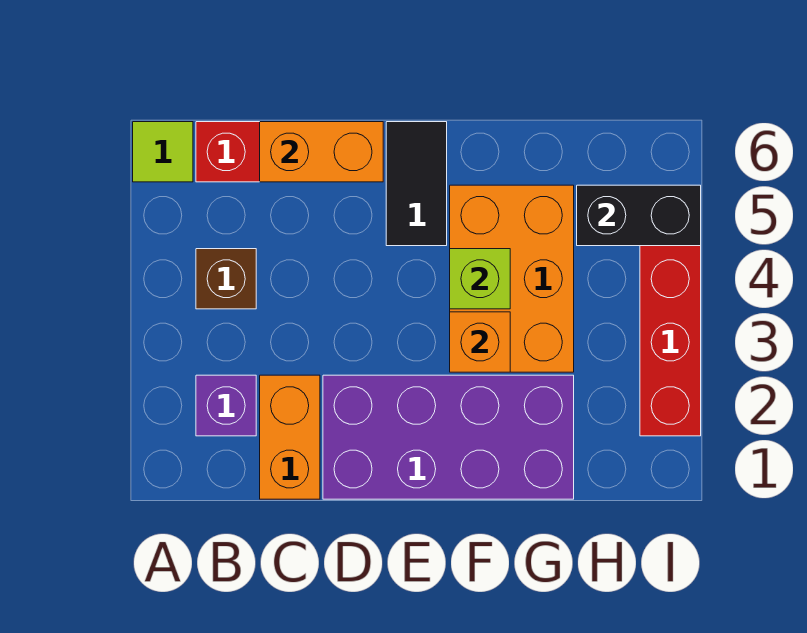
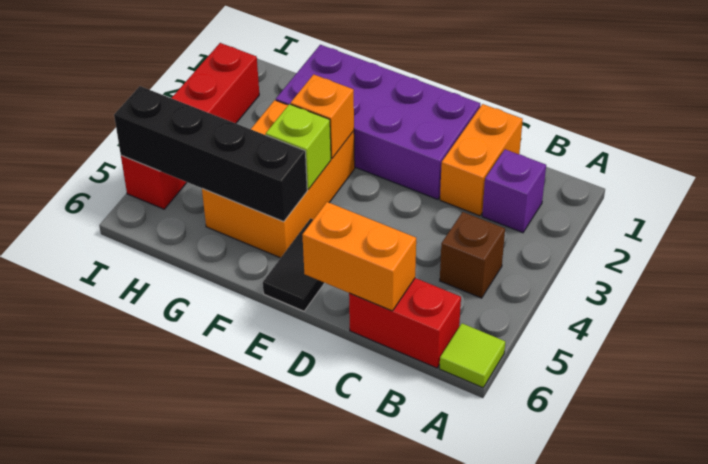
black 1x2 brick [577,185,701,246] -> black 1x4 brick [114,86,307,222]

